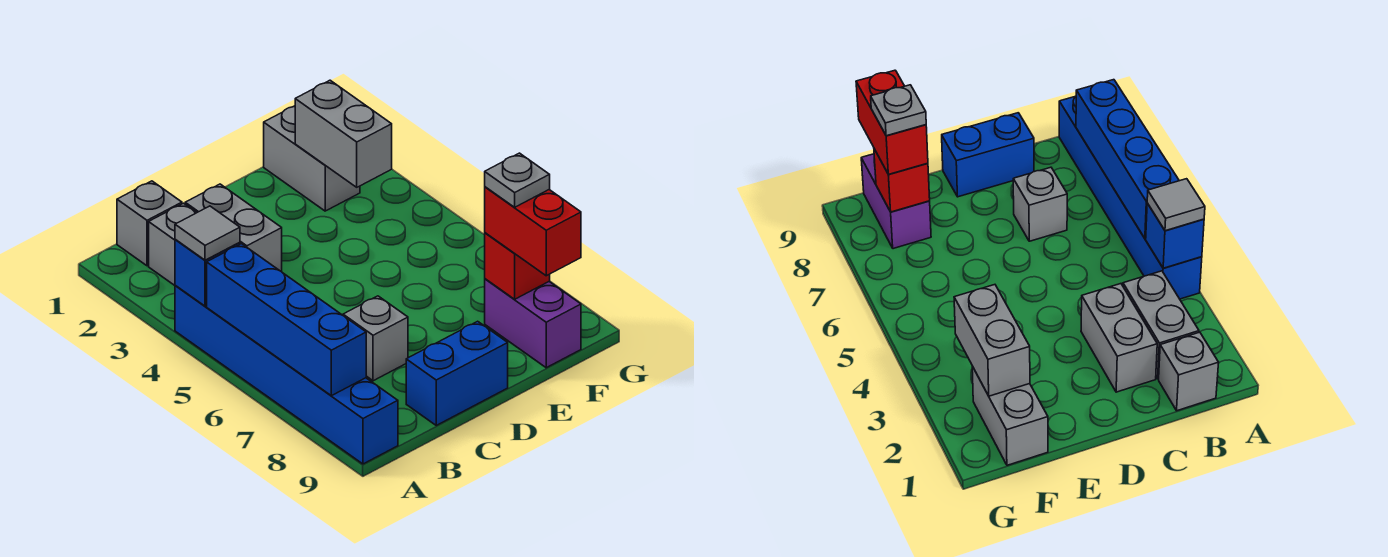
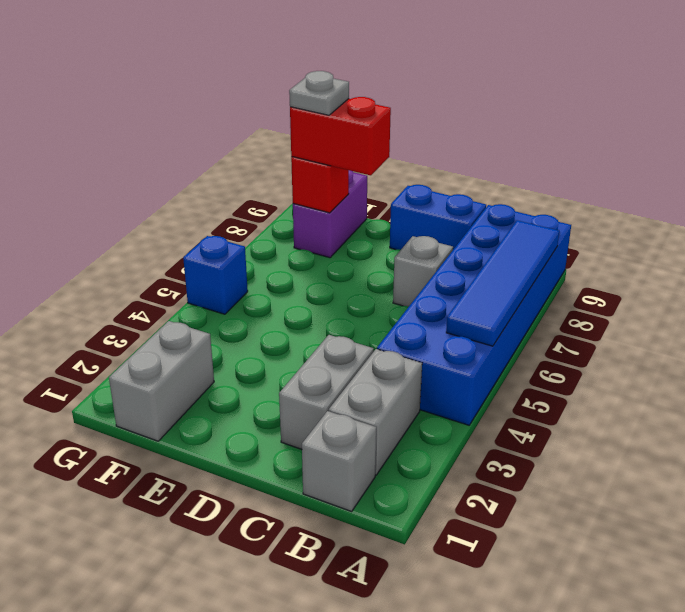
blue 1x6 brick [175,286,398,464] -> blue 2x6 brick [377,204,571,425]
blue 1x1 brick [175,240,240,306] -> blue 1x1 brick moved to [183,236,248,314]
grey 1x1 tile [175,206,240,260] -> none
blue 1x4 brick [207,244,366,396] -> blue 1x4 tile [446,220,559,346]
grey 1x2 brick [295,80,392,187] -> none
red 1x2 brick [485,187,581,276] -> red 1x2 brick turned to [290,97,391,175]

